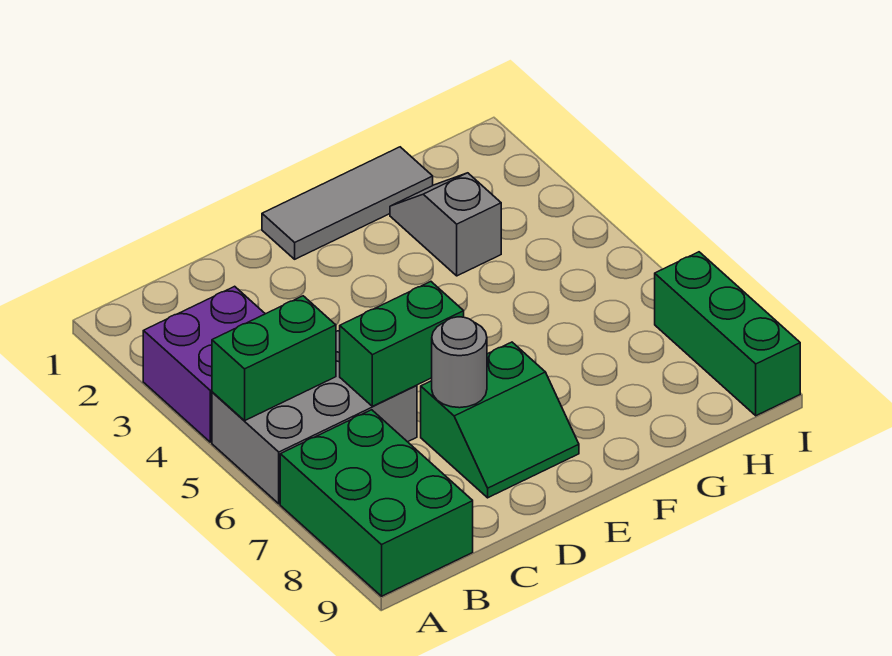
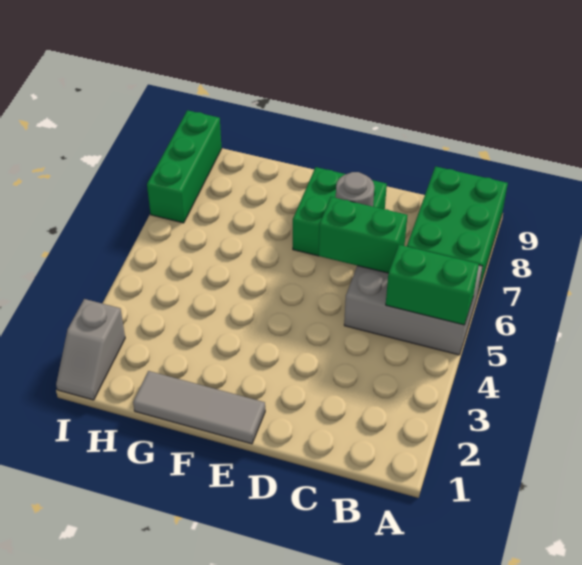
purple 2x2 brick [143,286,265,442] -> none
green 2x2 slope [421,342,579,498] -> green 2x2 brick [293,167,387,256]
grey 1x2 slope [390,173,501,276] -> grey 1x2 slope moved to [56,299,125,400]

